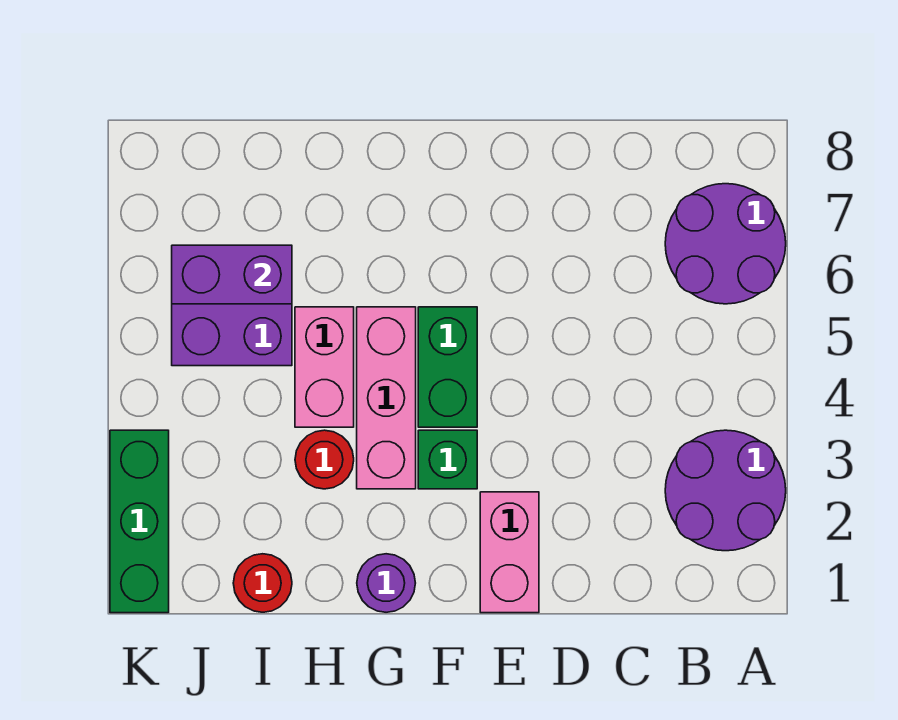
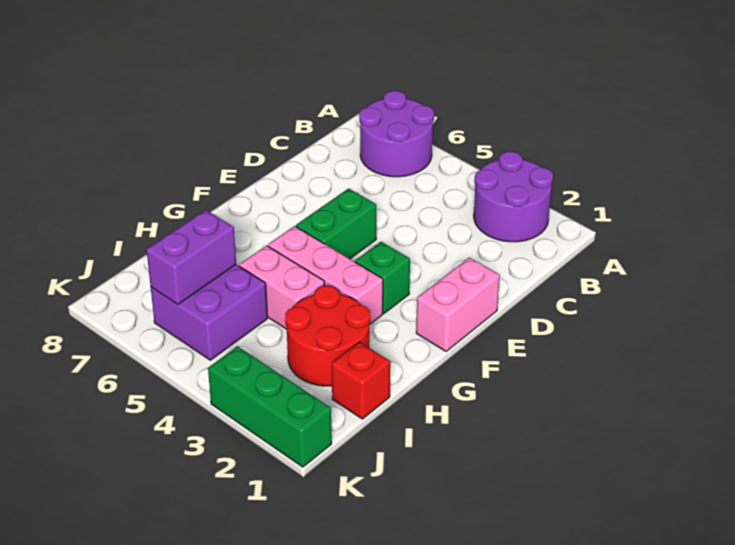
pink 1x2 brick [480,492,539,613] -> pink 1x2 brick turned to [416,257,500,351]
green 1x2 brick [418,307,477,427] -> green 1x2 brick turned to [296,188,376,259]
purple 1x1 round brick [357,554,415,612] -> none
red 1x1 round brick [295,430,354,489] -> red 2x2 round brick [285,286,370,386]
red 1x1 round brick [233,554,292,612] -> red 1x1 brick [332,342,390,419]

